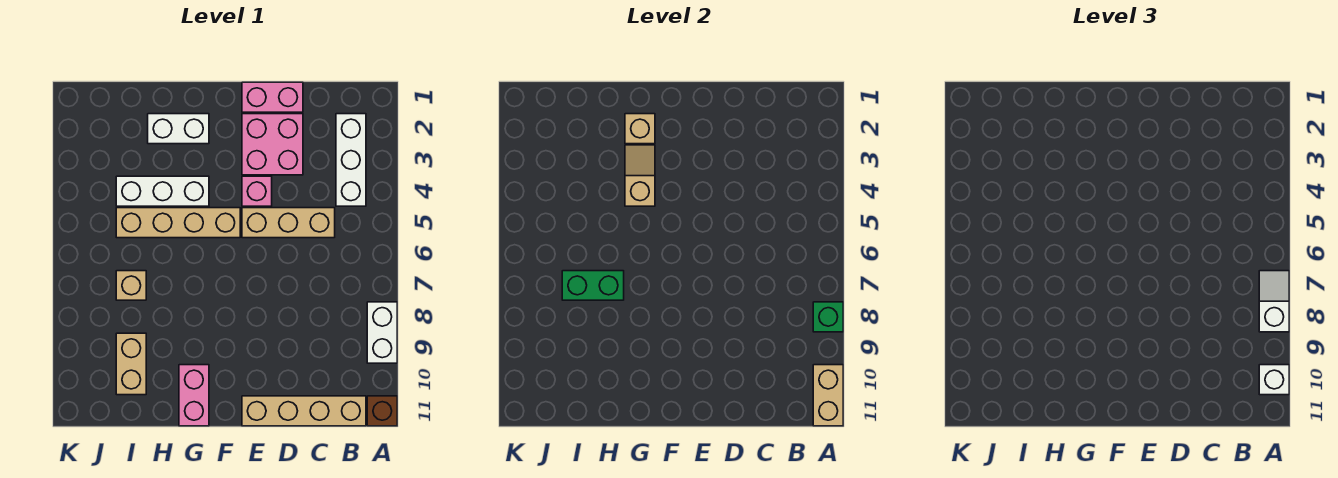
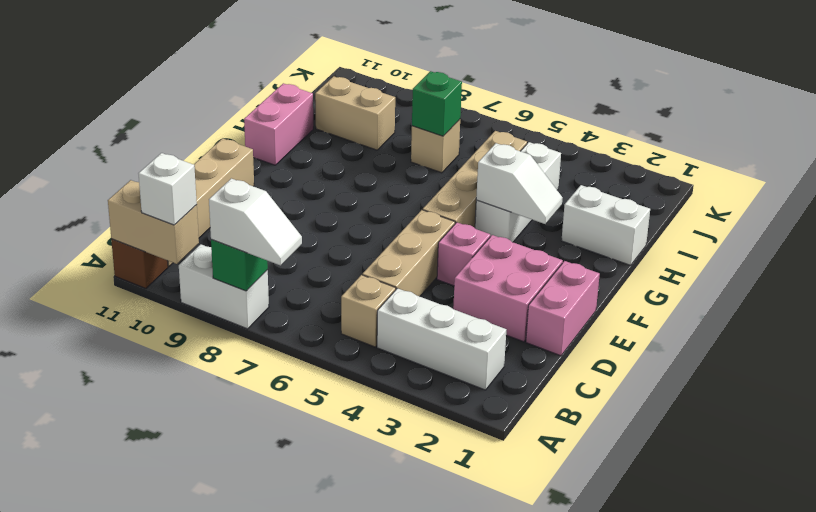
white 1x2 brick [148,114,209,144] -> white 1x2 brick turned to [561,185,650,265]
tan 1x1 brick [625,114,655,144] -> tan 1x1 brick moved to [341,275,396,347]
tan 1x2 slope [625,145,655,206] -> white 1x2 slope [476,143,563,224]
pink 1x2 brick [179,365,209,426] -> pink 1x2 brick turned to [244,83,313,165]
green 1x2 brick [562,271,624,300] -> green 1x1 brick [412,71,462,136]

